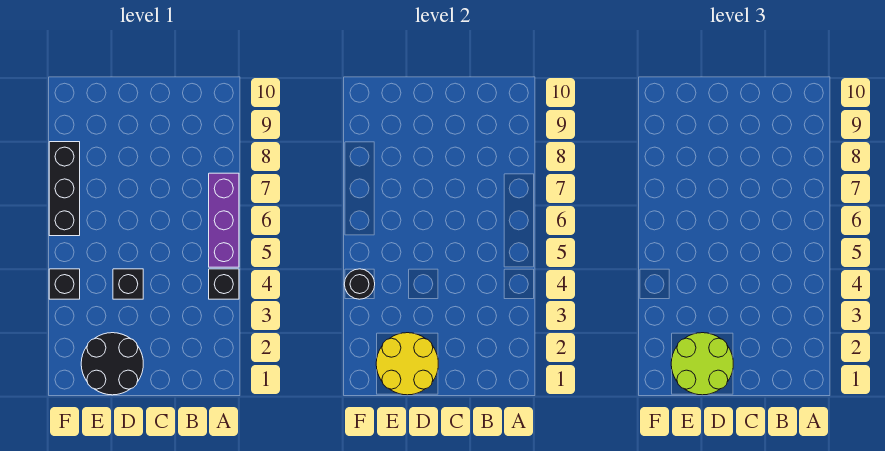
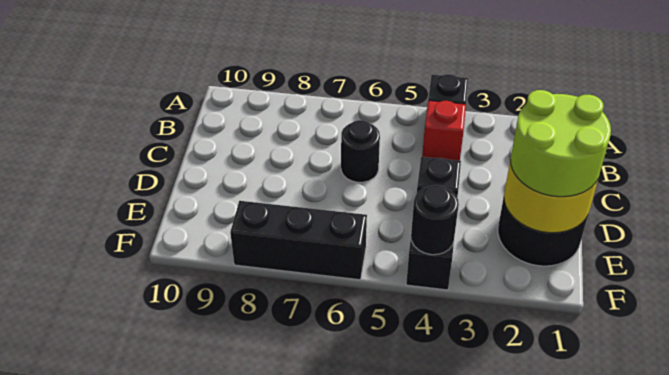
purple 1x3 brick [209,173,239,267] -> none
none -> red 1x1 brick [422,100,466,161]
none -> black 1x1 round brick [341,120,380,182]

